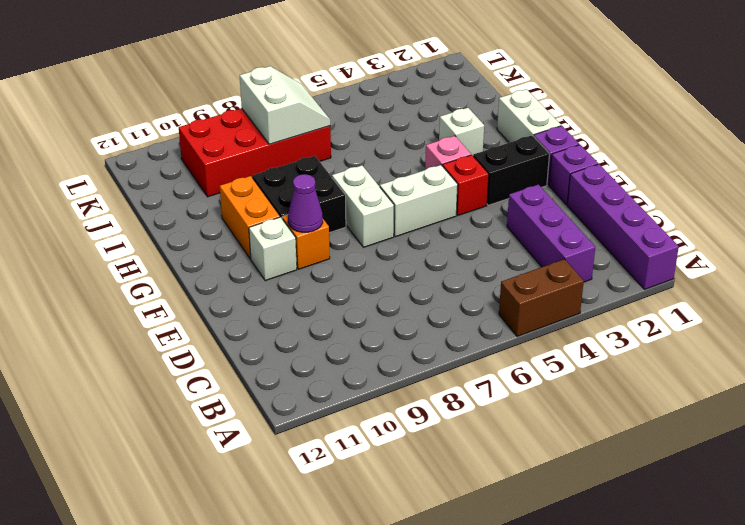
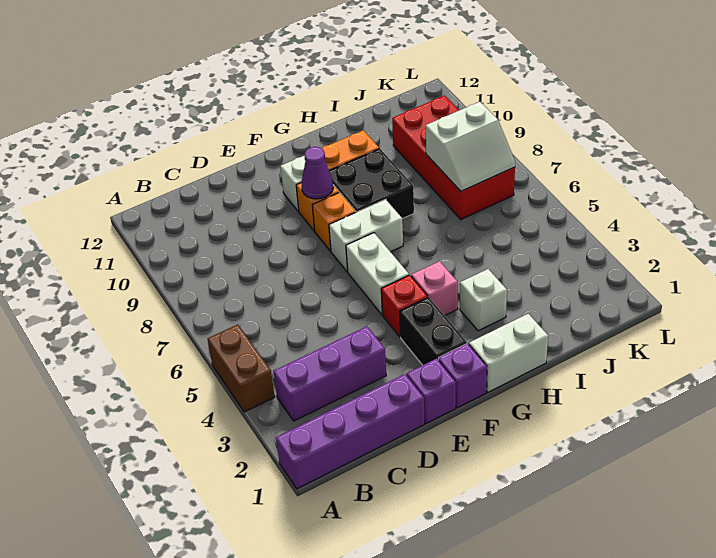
none -> orange 1x1 brick [312,192,356,251]

